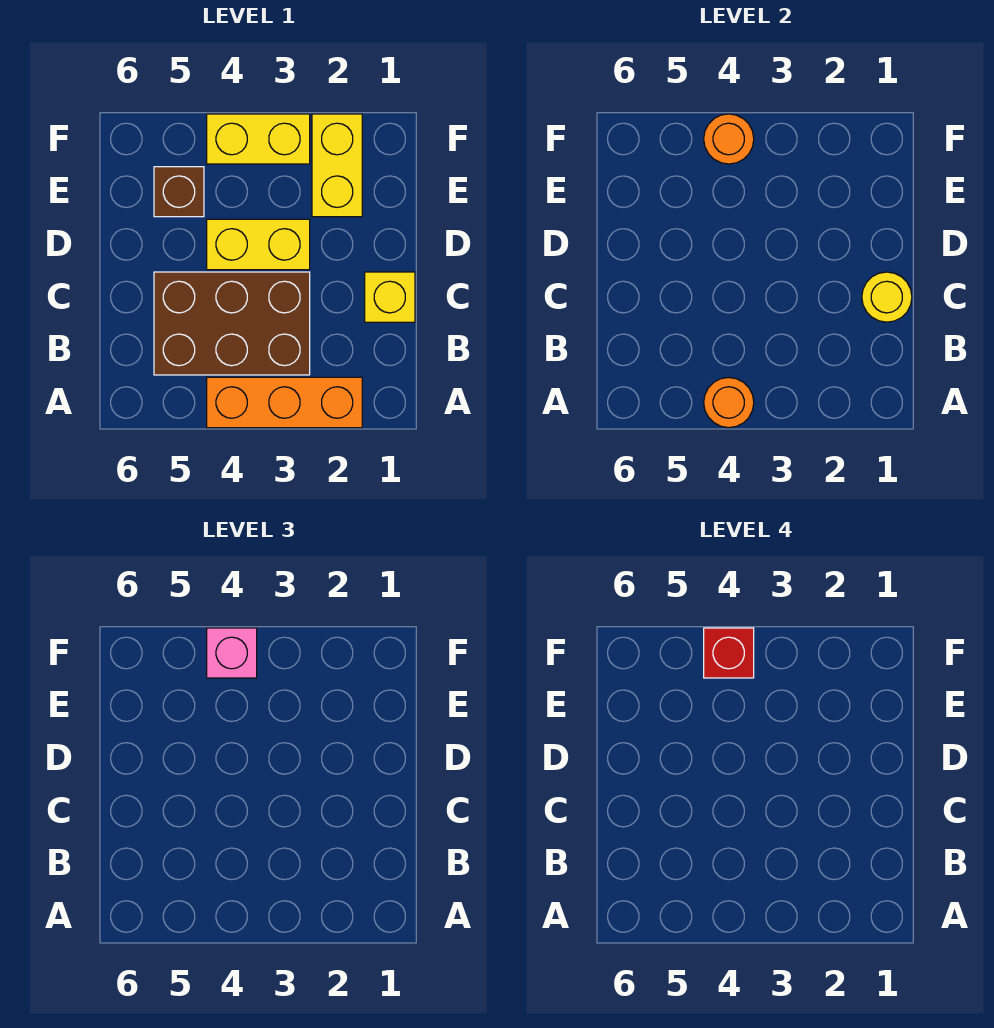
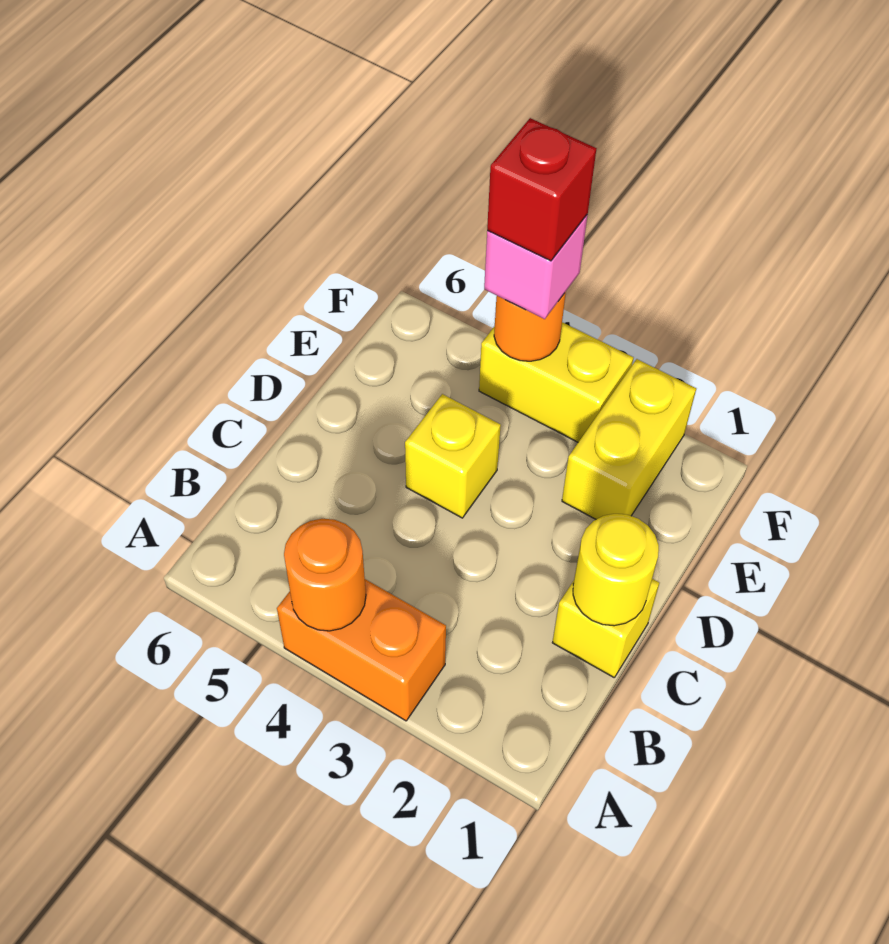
orange 1x3 brick [207,377,362,428] -> orange 1x2 brick [277,579,446,721]
brown 2x3 brick [154,272,310,375] -> none
yellow 1x2 brick [207,219,310,270] -> yellow 1x1 brick [405,394,501,518]
brown 1x1 brick [154,167,204,217] -> none

